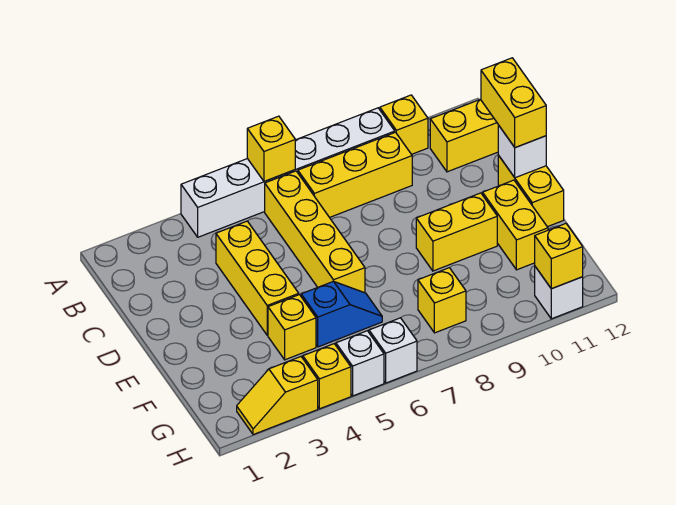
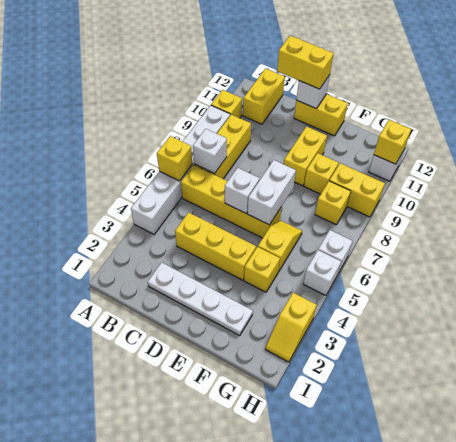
none -> white 1x1 brick [193,129,227,173]
none -> white 1x4 plate [148,262,253,335]
none -> white 1x1 brick [225,168,260,213]
none -> white 1x2 brick [248,160,296,225]
yellow 1x2 brick [483,180,548,270] -> yellow 1x2 brick moved to [329,163,385,217]
blue 1x2 slope [301,281,382,347] -> yellow 1x2 slope [258,221,302,272]
yellow 1x1 brick [303,344,351,409] -> yellow 1x1 brick moved to [304,153,339,194]

